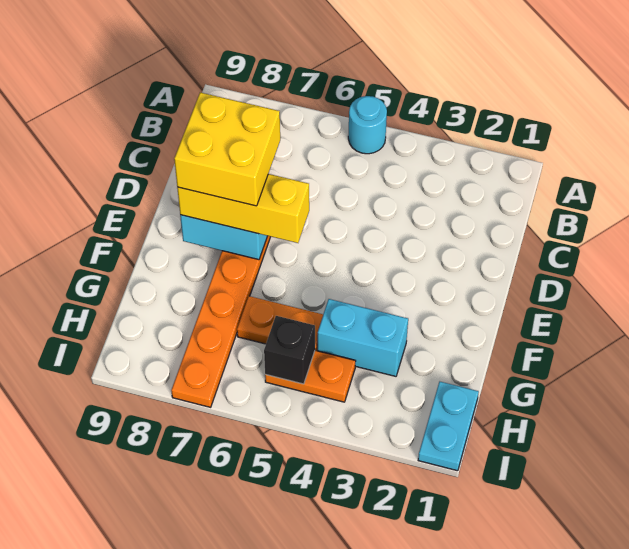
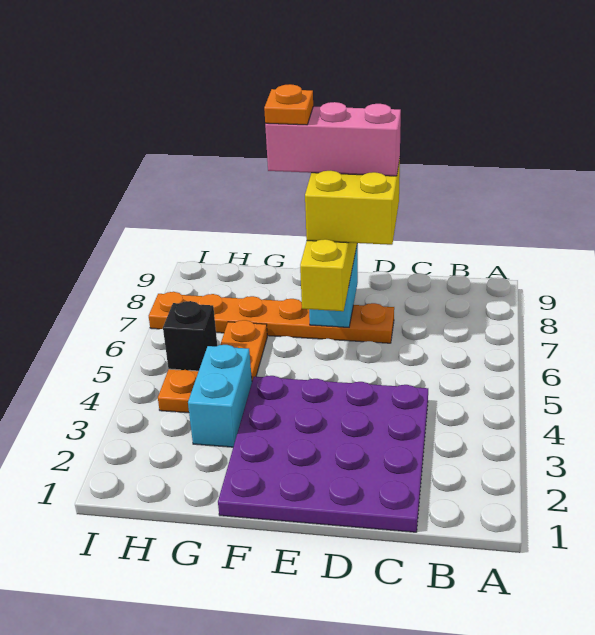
cyan 1x1 round brick [348,96,387,154] -> none
none -> purple 4x4 plate [218,376,428,532]
none -> pink 1x3 brick [265,102,401,176]
none -> orange 1x1 plate [264,84,313,125]
cyan 1x2 plate [418,382,479,471] -> none

